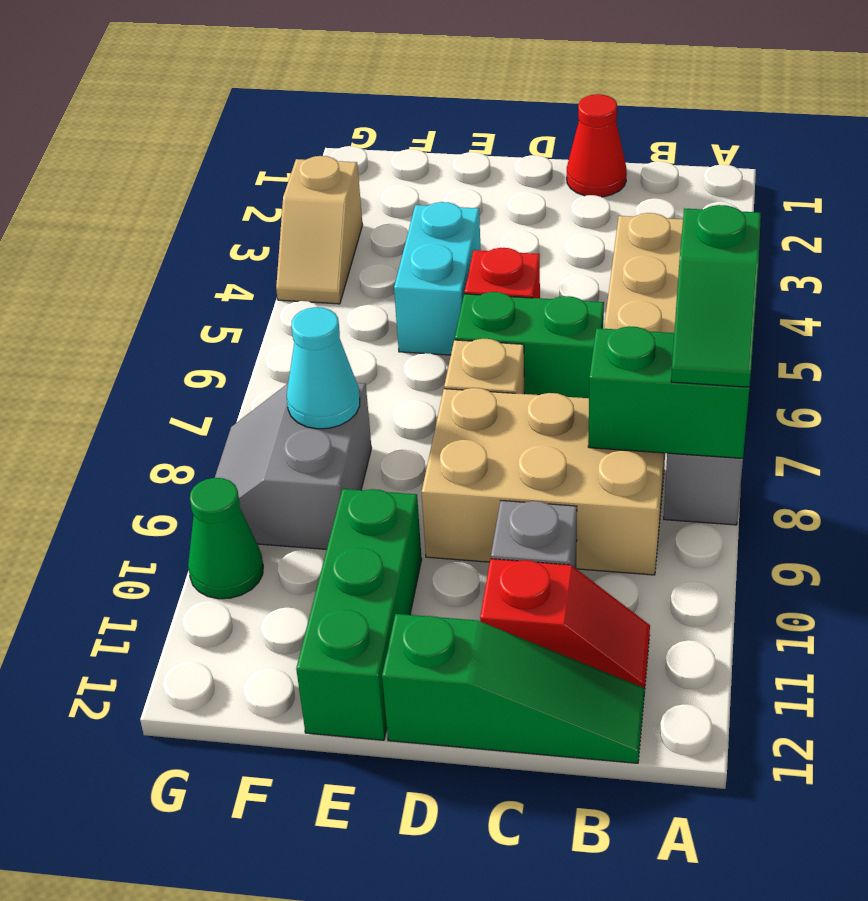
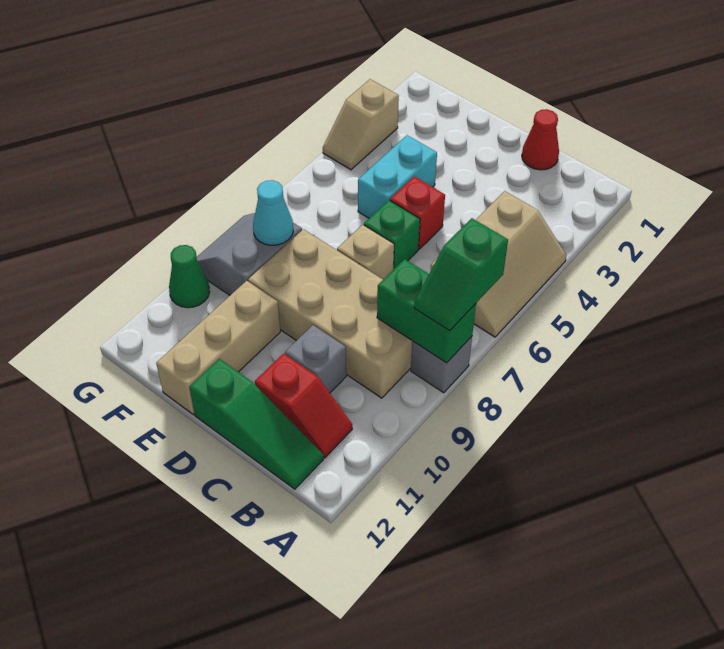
tan 2x3 brick [422,388,665,575] -> tan 2x4 brick [248,229,412,398]
green 1x2 brick [455,292,604,398] -> green 1x1 brick [364,200,420,270]
green 1x3 brick [296,489,422,740] -> tan 1x3 brick [156,281,280,415]

